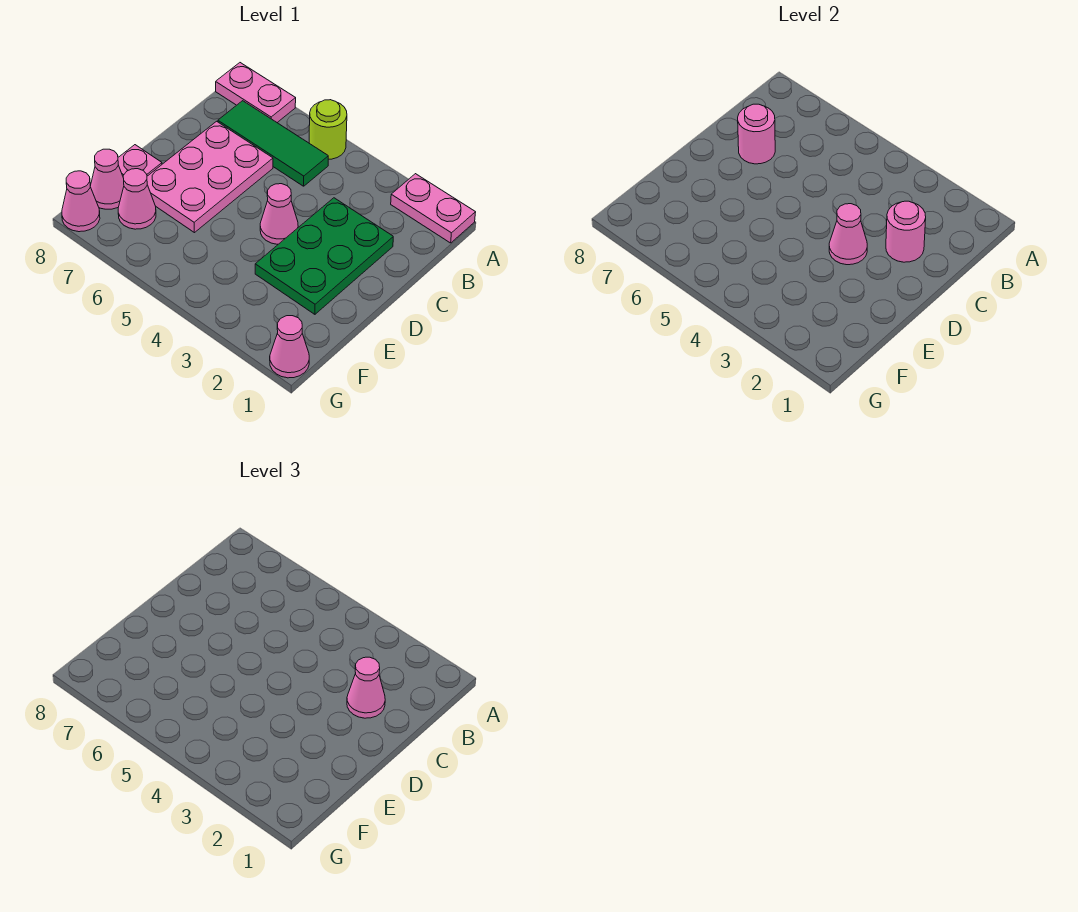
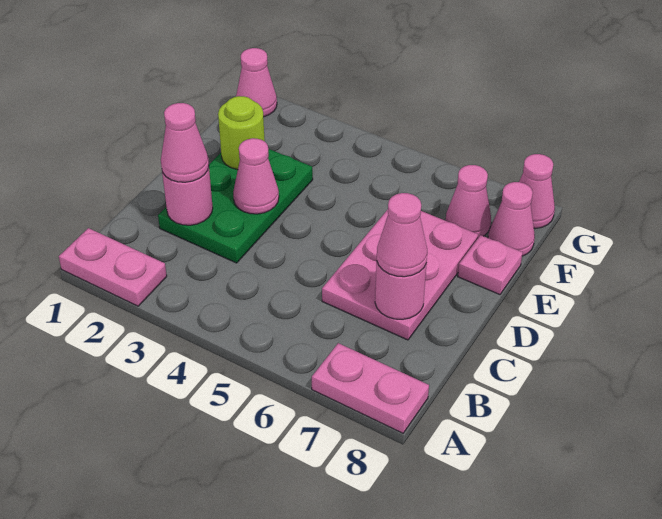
lime 1x1 round brick [309,100,347,159] -> lime 1x1 round brick moved to [218,96,265,170]
green 1x3 tile [218,101,328,186] -> none
pink 1x1 cone [260,184,298,244] -> pink 1x1 cone moved to [377,193,427,277]

